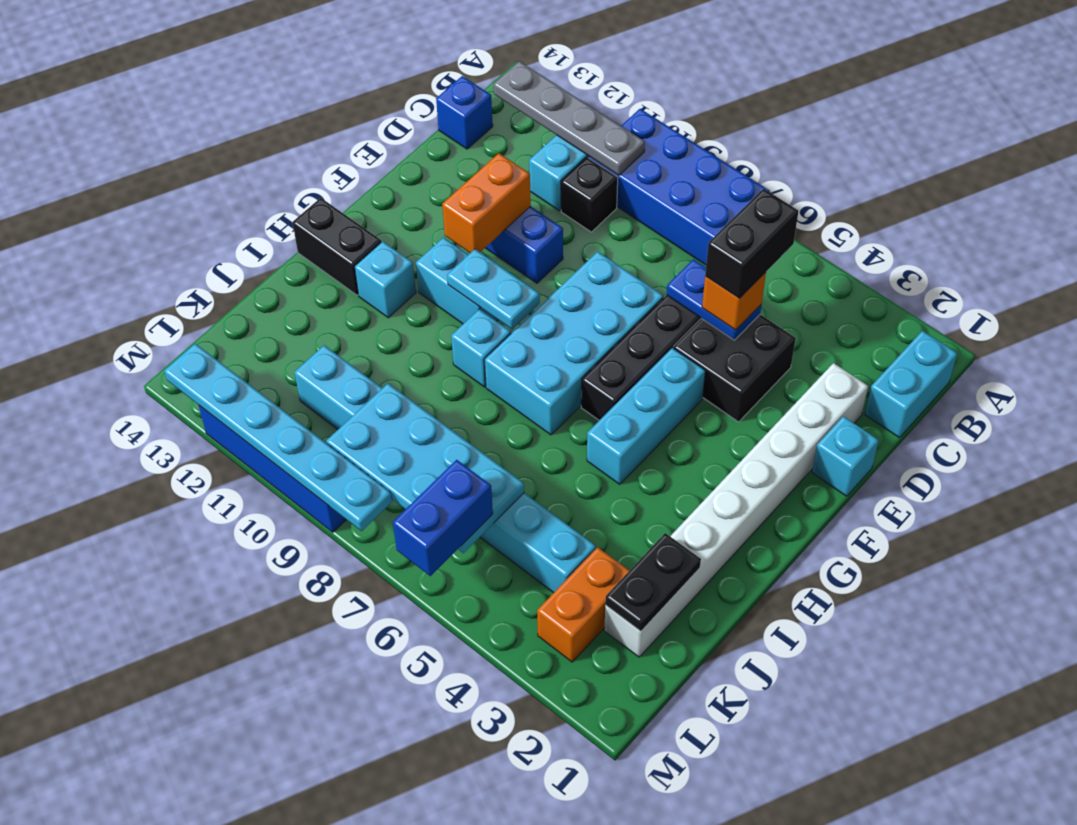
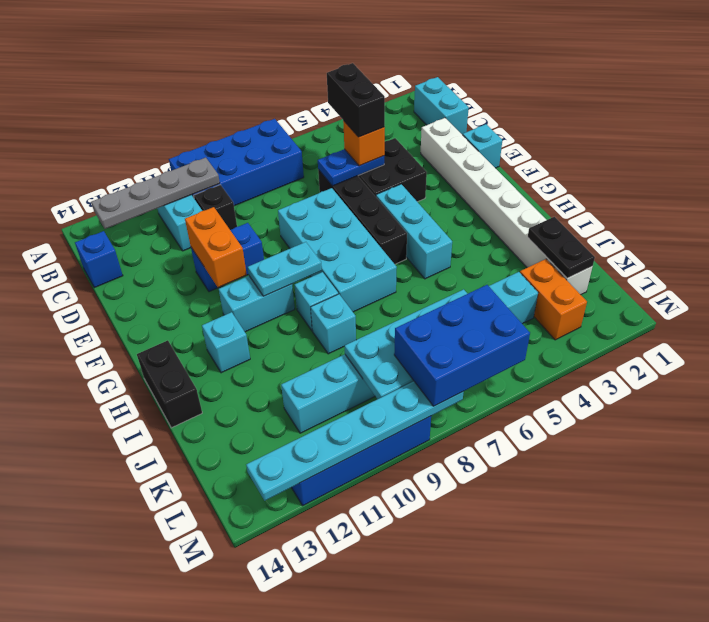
black 1x2 brick [293,198,381,295] -> black 1x2 brick turned to [137,340,202,428]
none -> cyan 1x1 brick [311,294,356,354]
blue 1x2 brick [393,460,493,576] -> blue 2x3 brick [394,285,530,406]

